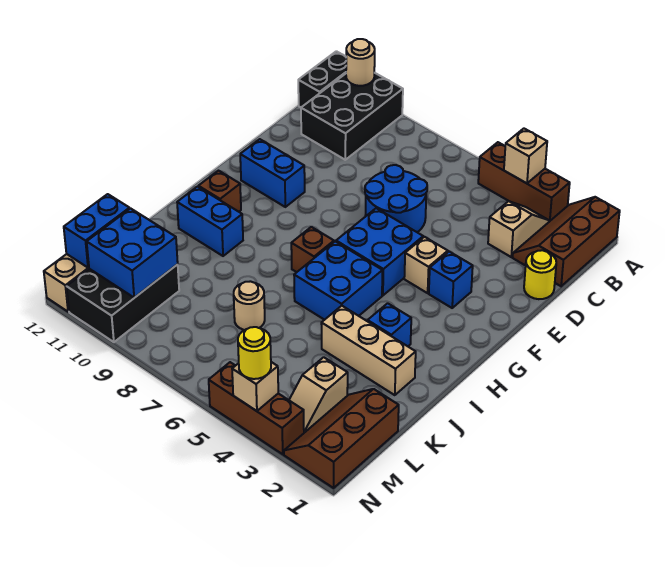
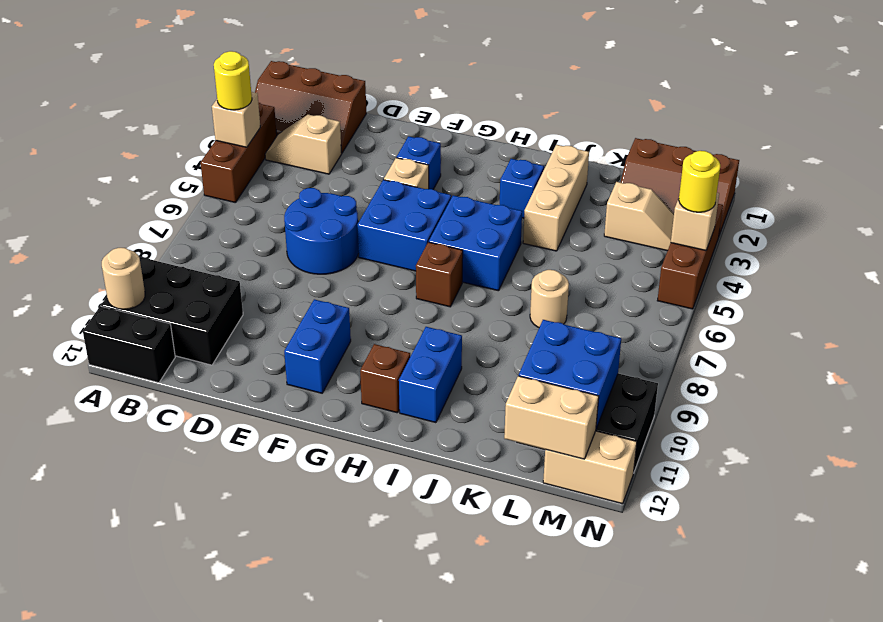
yellow 1x1 round brick [524,250,556,299] -> yellow 1x1 round brick moved to [214,51,252,110]
blue 1x2 brick [64,194,130,268] -> tan 1x2 brick [504,376,599,459]

